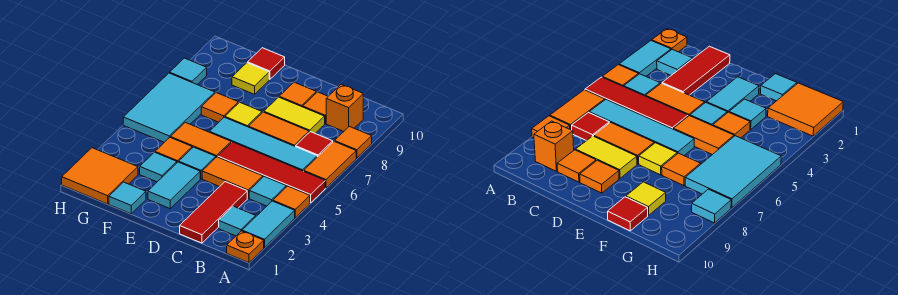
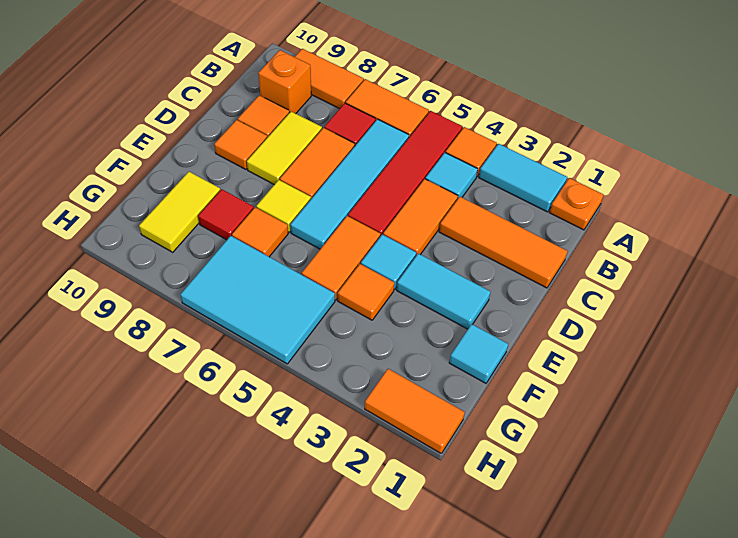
orange 1x1 tile [335,126,372,158] -> orange 1x2 tile [295,49,364,109]
cyan 1x1 tile [219,206,256,236] -> none
red 1x3 tile [180,182,247,243] -> orange 1x3 tile [439,197,568,288]
cyan 1x1 tile [140,152,177,182] -> none
yellow 1x1 tile [232,63,269,94] -> yellow 1x2 tile [139,172,220,252]
red 1x1 tile [248,48,285,79] -> red 1x1 tile moved to [198,189,254,240]
orange 2x2 tile [62,148,138,204] -> orange 1x2 tile [365,369,465,453]
cyan 1x1 tile [170,58,207,85] -> none

